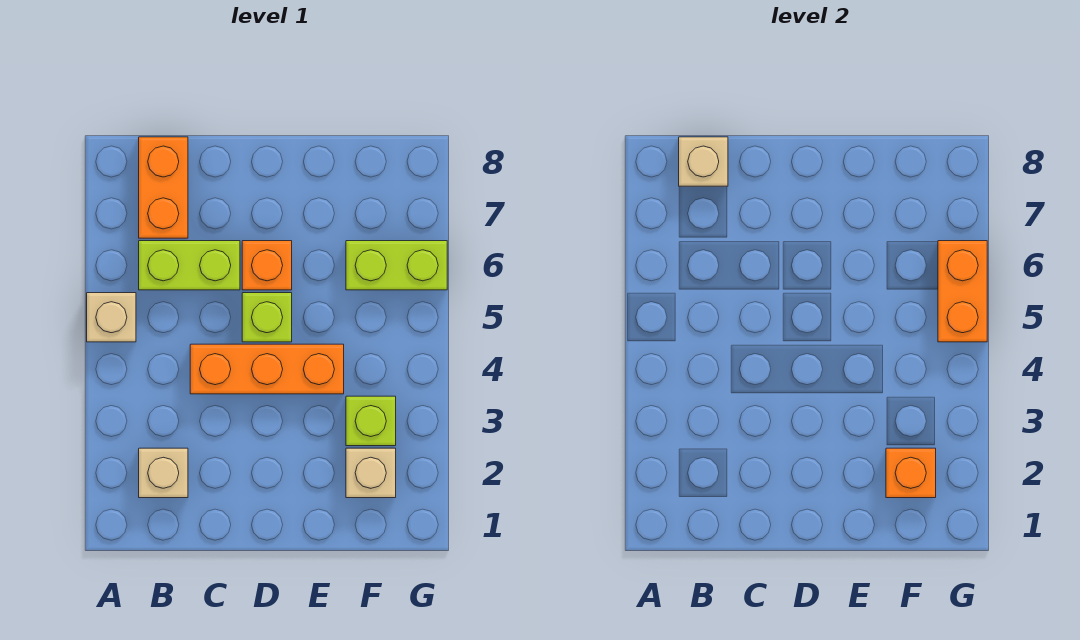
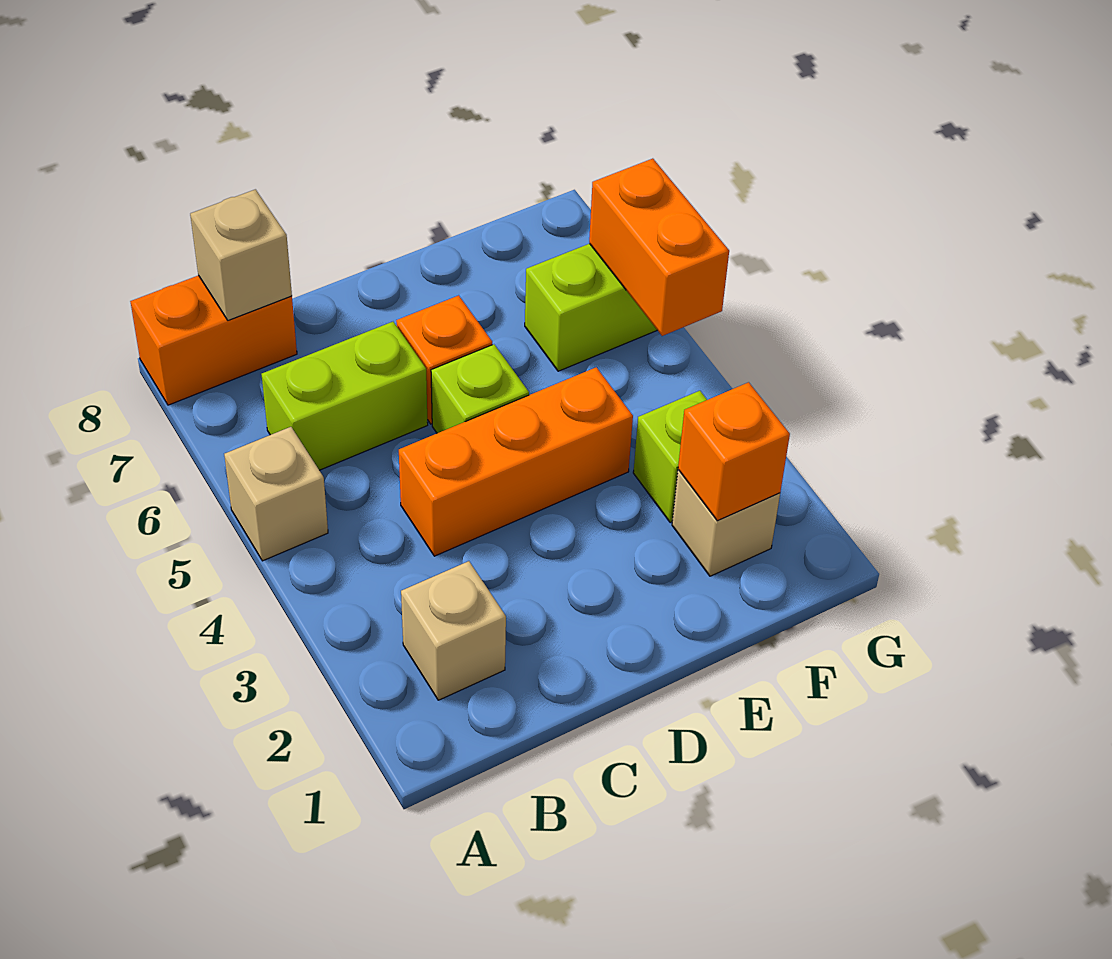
orange 1x2 brick [139,137,188,238] -> orange 1x2 brick turned to [130,275,297,405]

